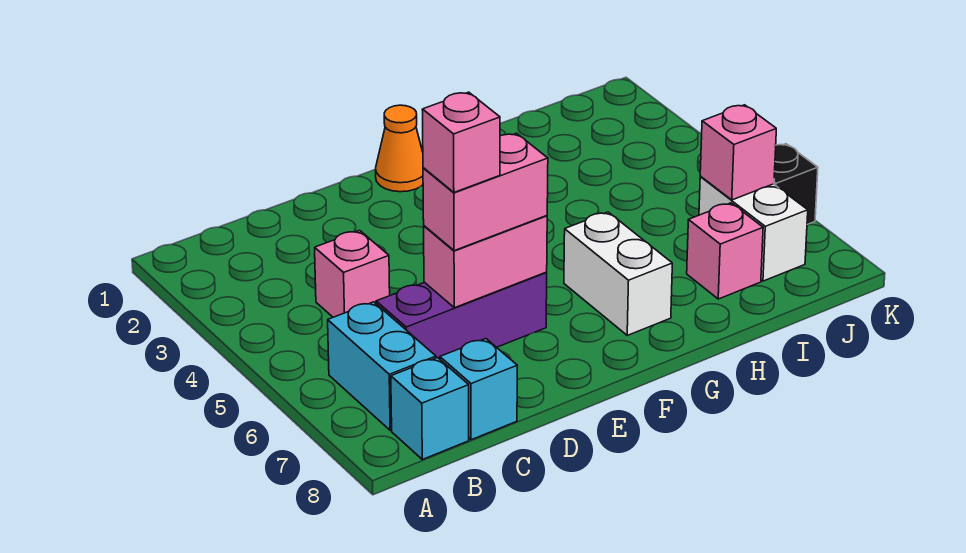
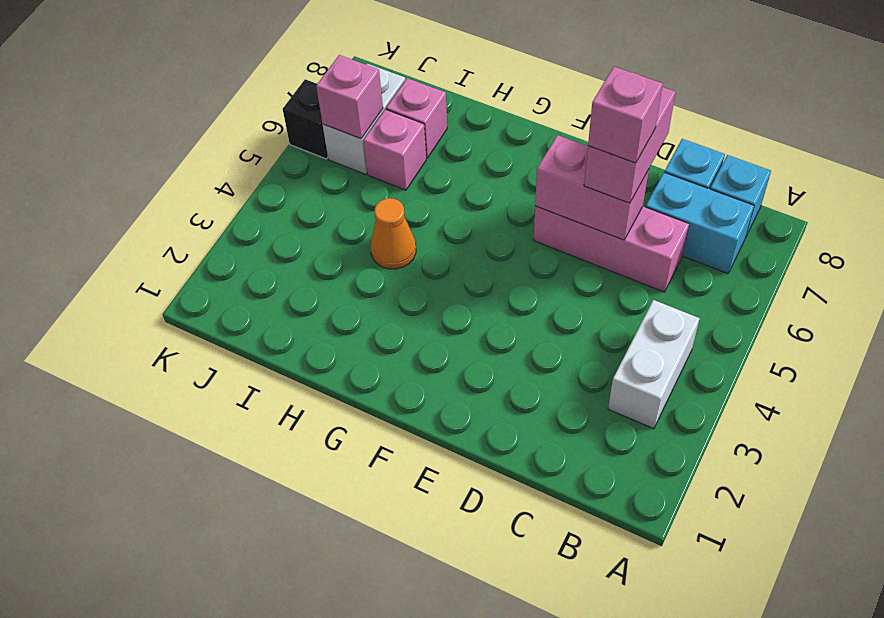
cyan 1x2 brick [328,302,436,430] -> cyan 1x2 brick turned to [646,173,754,274]
pink 1x1 brick [315,230,390,317] -> pink 1x1 brick moved to [363,109,426,190]
purple 1x3 brick [376,272,547,359] -> pink 1x3 brick [534,206,689,292]
pink 1x2 brick [423,133,548,251] -> pink 1x2 brick turned to [584,87,676,203]
orange 1x1 cone [376,105,423,192] -> orange 1x1 cone moved to [370,198,416,269]
white 1x2 brick [564,212,672,335] -> white 1x2 brick moved to [608,300,700,429]

